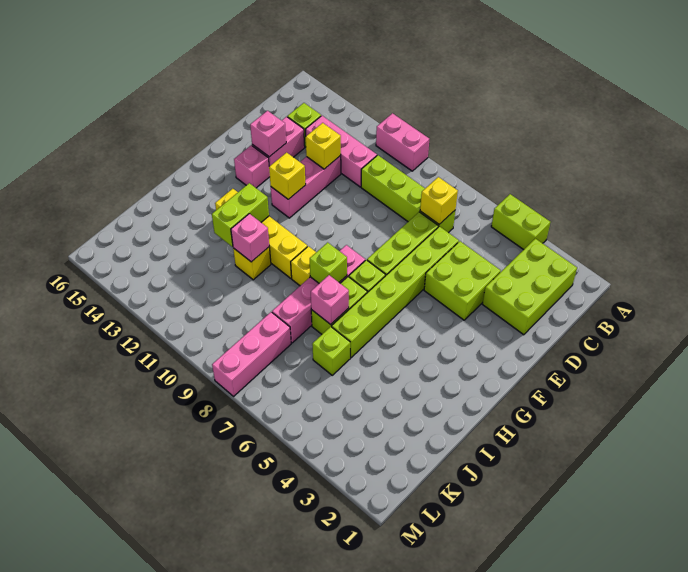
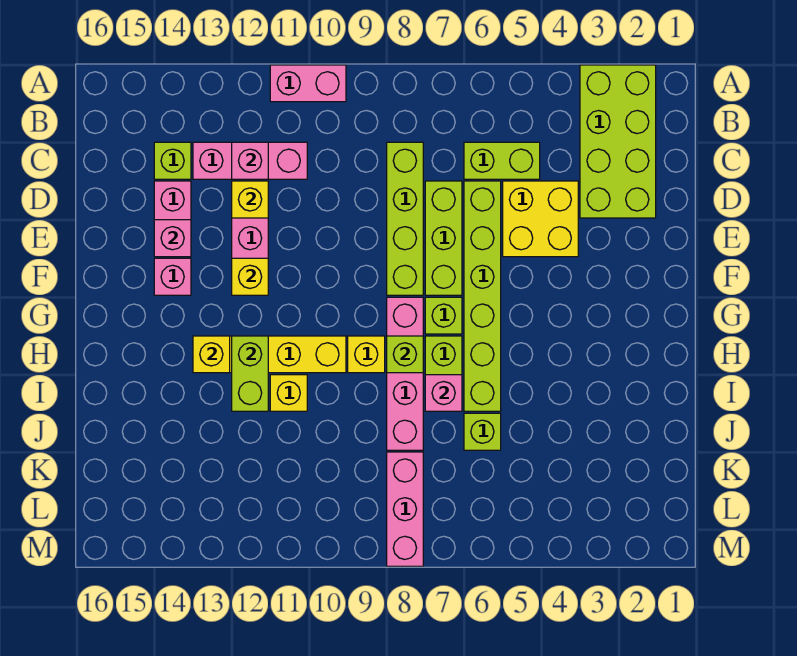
lime 1x2 brick [491,194,550,250] -> lime 1x2 brick moved to [464,142,540,179]
lime 2x3 brick [483,239,577,335] -> lime 2x4 brick [580,65,656,218]
lime 1x4 brick [361,155,455,233] -> lime 1x4 brick turned to [387,142,423,295]
yellow 1x1 brick [420,177,458,224] -> yellow 1x1 brick moved to [193,336,230,373]
lime 2x2 brick [424,241,501,320] -> yellow 2x2 brick [503,181,578,257]
pink 1x1 brick [231,214,269,262] -> pink 1x1 brick moved to [232,142,268,179]

